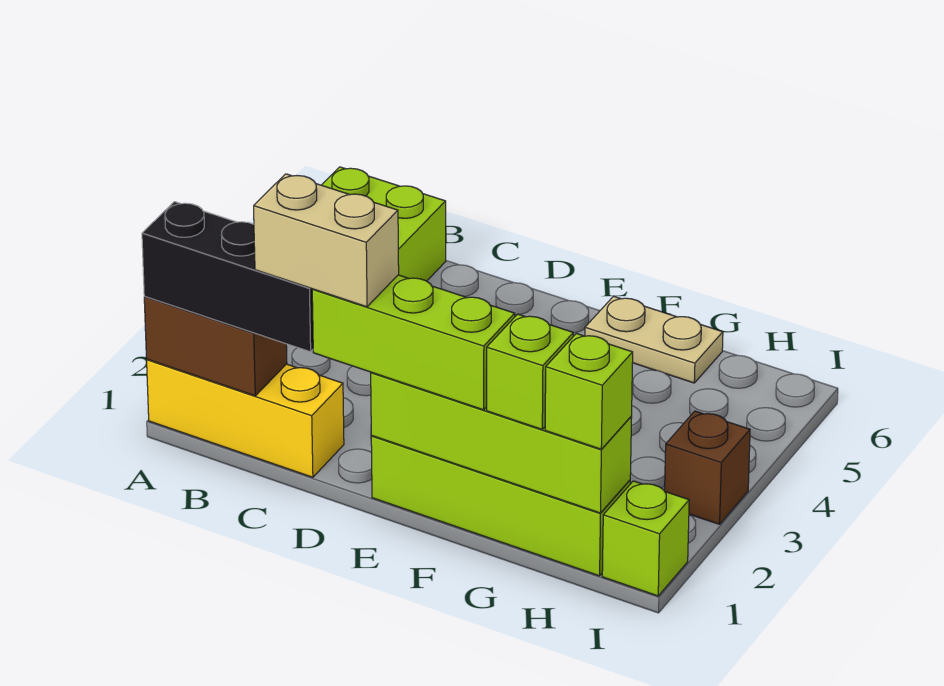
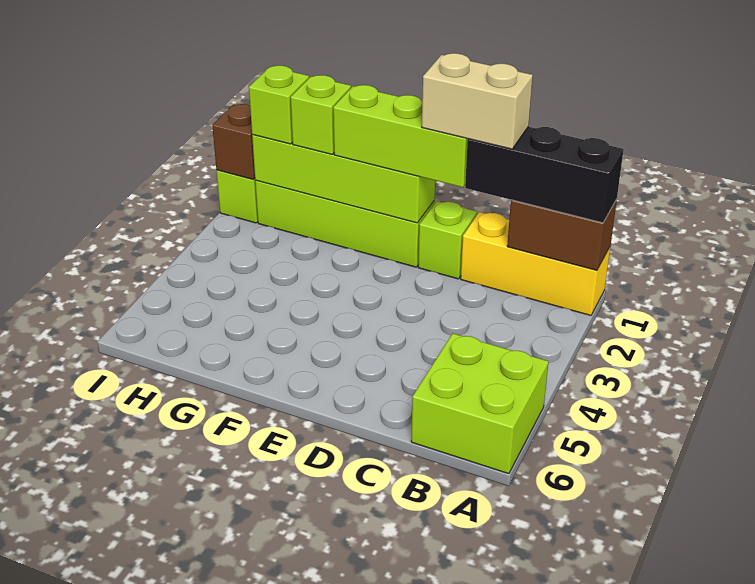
none -> lime 1x1 brick [418,201,477,279]
tan 1x2 plate [585,296,723,383] -> none
brown 1x1 brick [665,411,750,524] -> brown 1x1 brick moved to [212,104,255,179]

